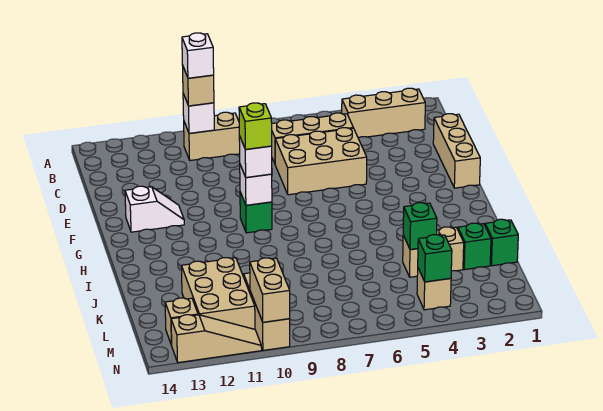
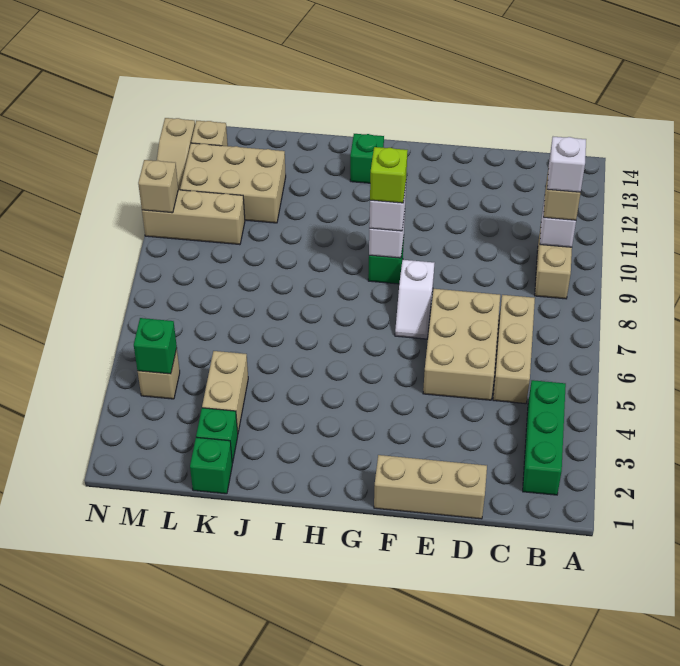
tan 1x3 brick [342,88,425,138] -> green 1x3 brick [523,380,566,495]
white 1x2 slope [125,186,184,232] -> white 1x2 slope moved to [395,260,434,339]
green 1x1 brick [403,203,437,250] -> green 1x1 brick moved to [350,134,384,183]
tan 1x2 brick [250,258,290,322] -> tan 1x1 brick [138,160,178,213]

